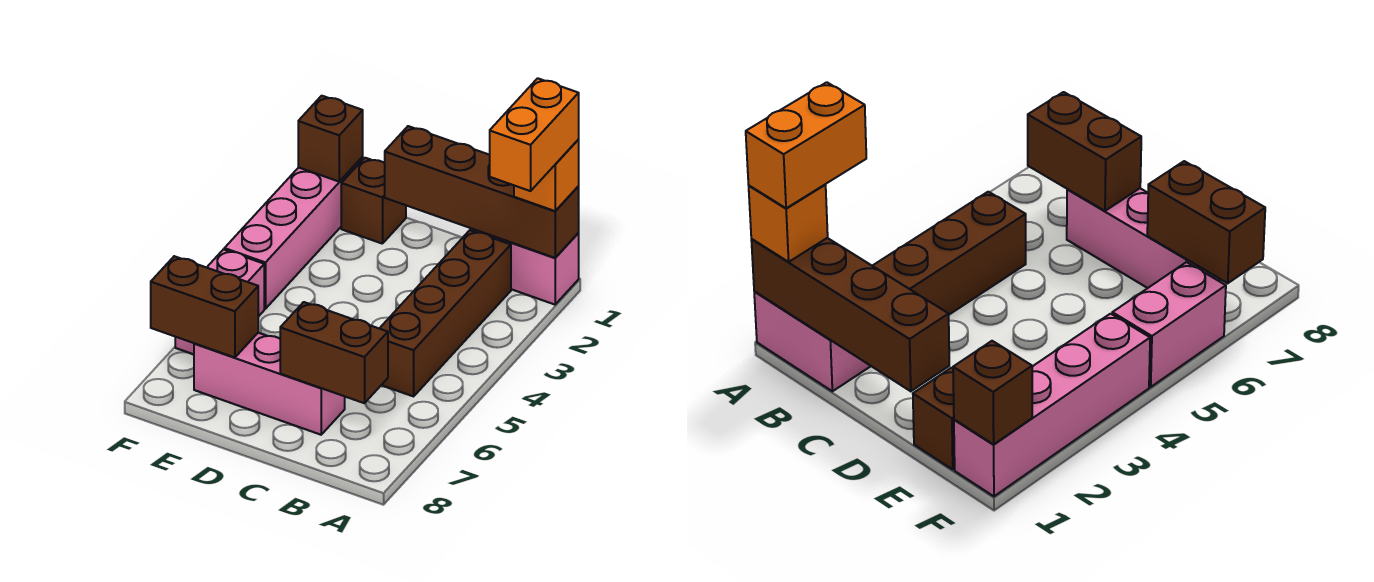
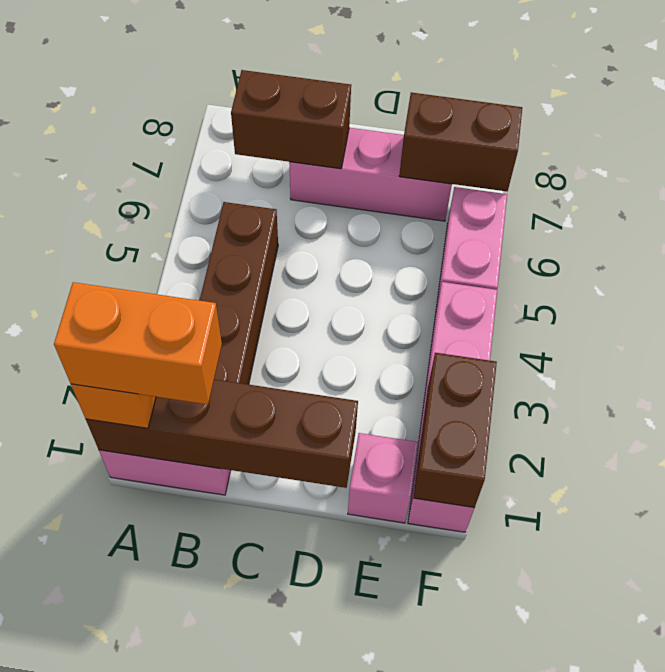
orange 1x2 brick [490,78,579,191] -> orange 1x2 brick turned to [54,282,222,404]
brown 1x1 brick [341,158,406,244] -> pink 1x1 brick [348,433,418,523]
brown 1x1 brick [298,96,363,182] -> brown 1x2 brick [414,353,497,508]

